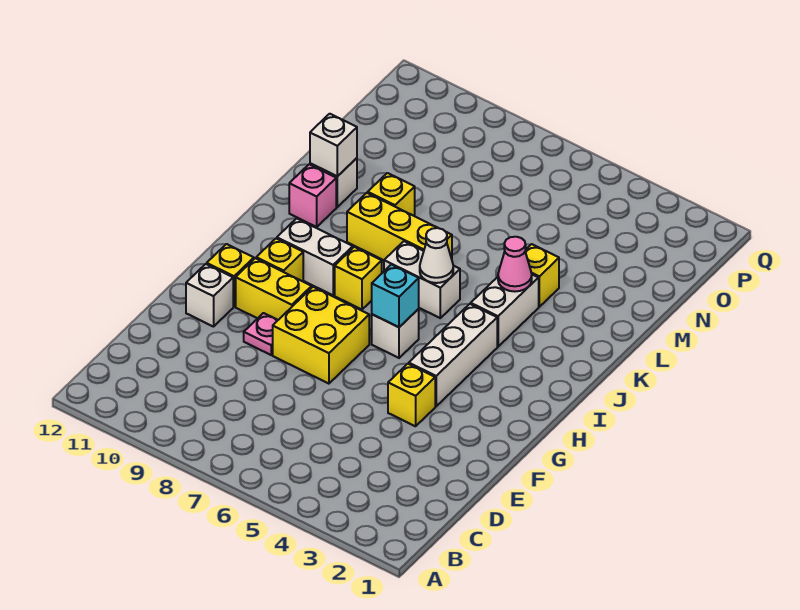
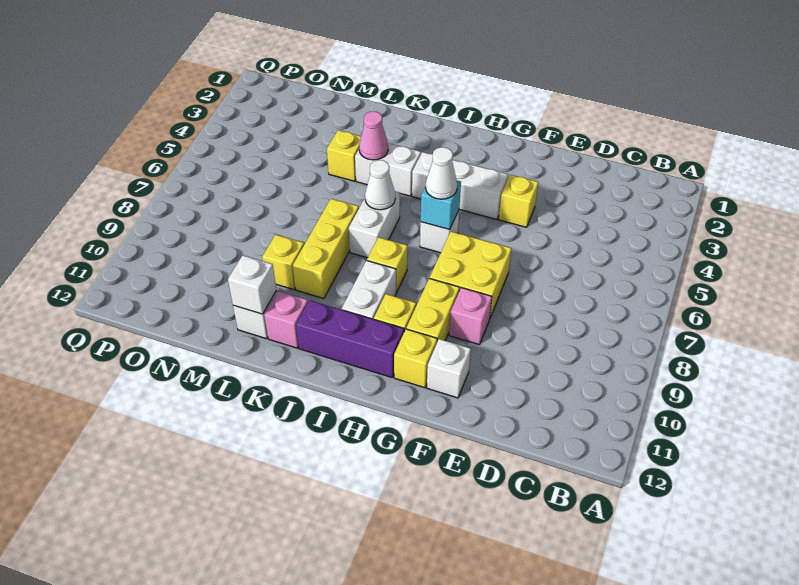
pink 1x1 plate [244,313,278,355] -> pink 1x1 brick [449,288,492,345]
none -> white 1x1 cone [426,147,457,199]
none -> purple 1x3 brick [296,300,404,378]

